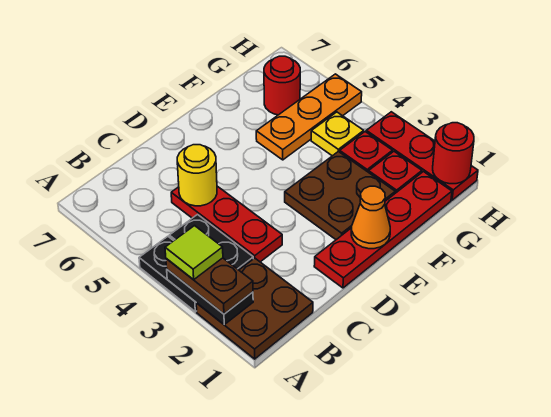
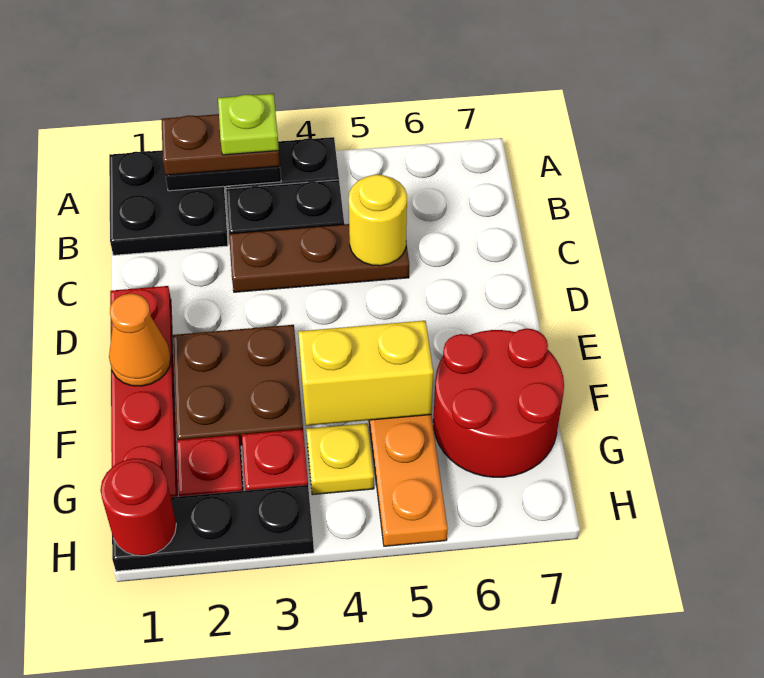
brown 2x2 plate [196,258,313,359] -> black 2x2 plate [109,150,228,255]
lime 1x1 tile [165,226,223,280] -> lime 1x1 plate [218,94,279,155]
red 1x3 plate [171,186,282,262] -> brown 1x3 plate [229,224,409,292]
none -> yellow 1x2 brick [298,321,433,426]
red 1x1 round brick [264,56,300,115] -> red 2x2 round brick [433,329,564,477]
red 1x3 plate [366,112,478,200] -> black 1x3 plate [112,485,314,571]

